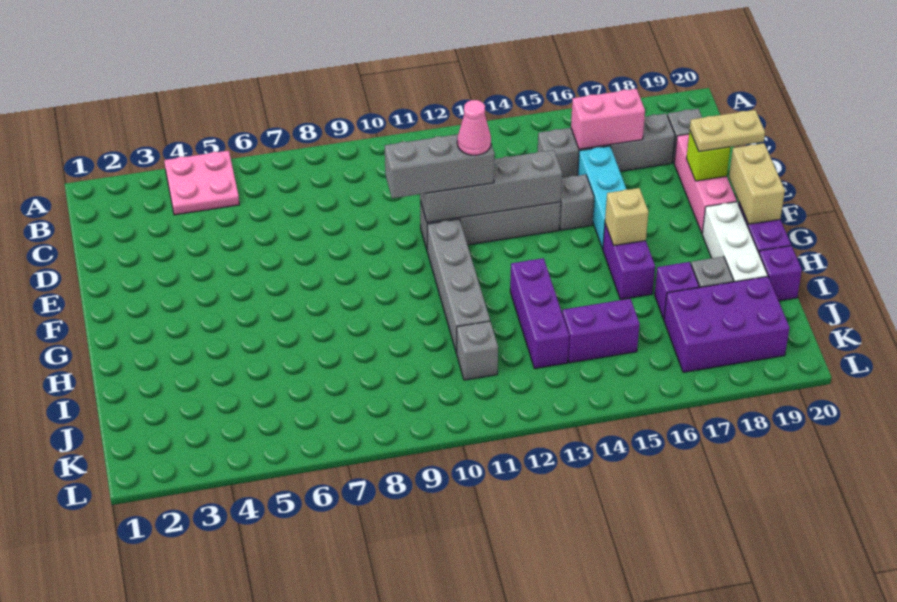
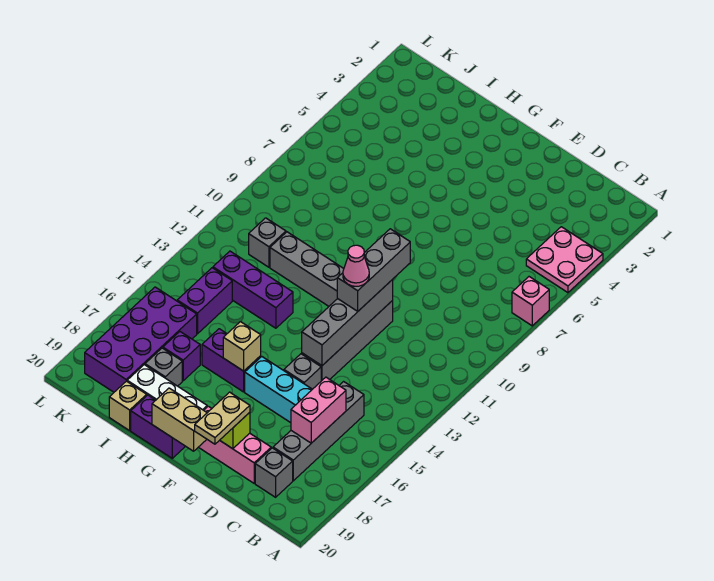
none -> pink 1x1 brick [512,277,549,326]
purple 1x1 brick [759,246,802,301] -> tan 1x1 brick [109,381,147,431]
purple 2x3 brick [664,277,789,372] -> purple 2x4 brick [85,287,197,392]

